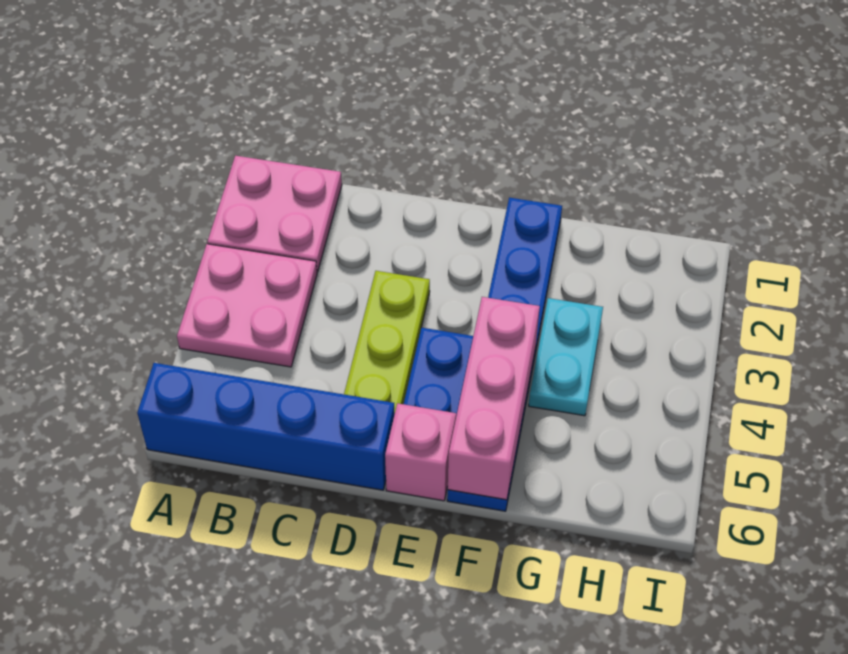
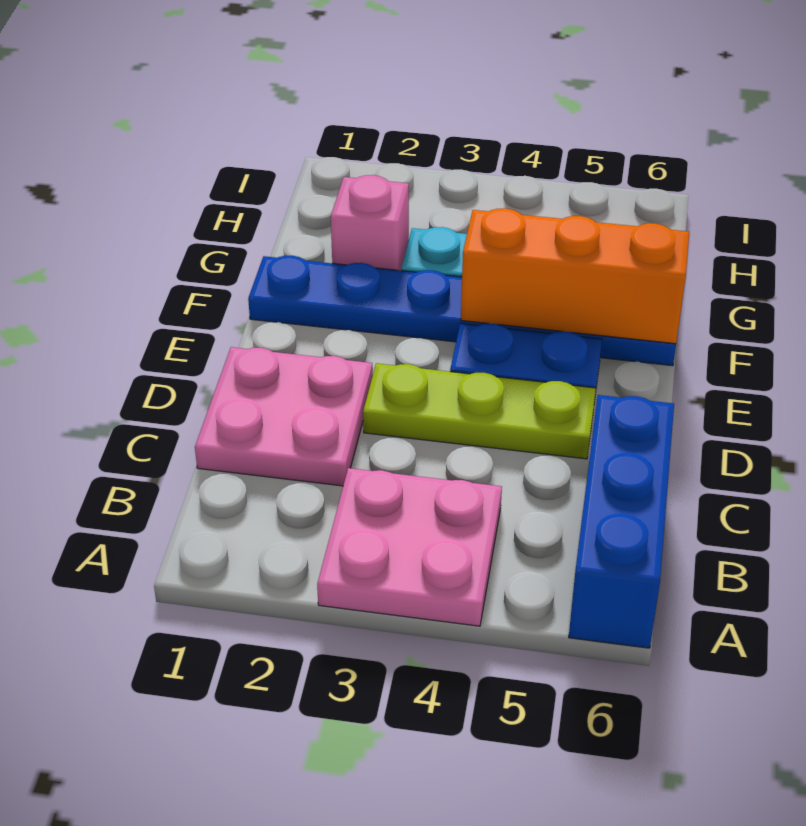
pink 2x2 plate [208,156,342,272] -> pink 2x2 plate moved to [195,347,373,486]
blue 1x4 brick [137,363,395,490] -> blue 1x3 brick [569,395,674,648]
pink 1x1 brick [385,403,456,501] -> pink 1x1 brick moved to [331,175,409,271]
pink 1x3 brick [448,297,540,500] -> orange 1x3 brick [461,208,689,344]

